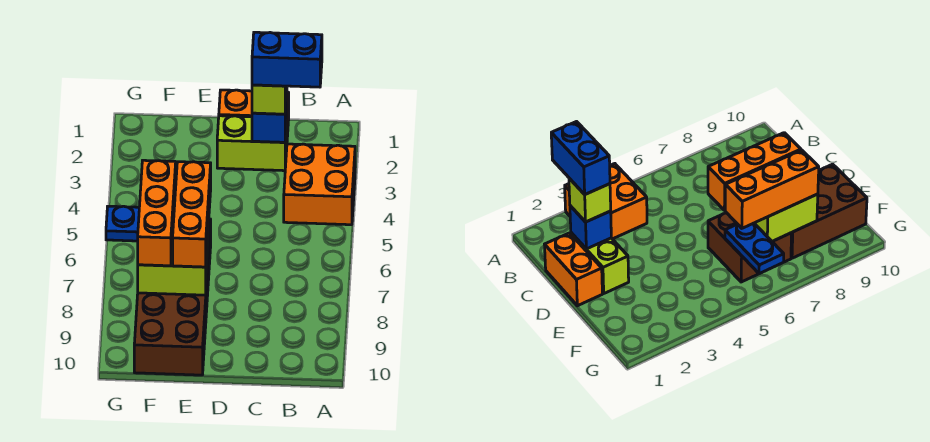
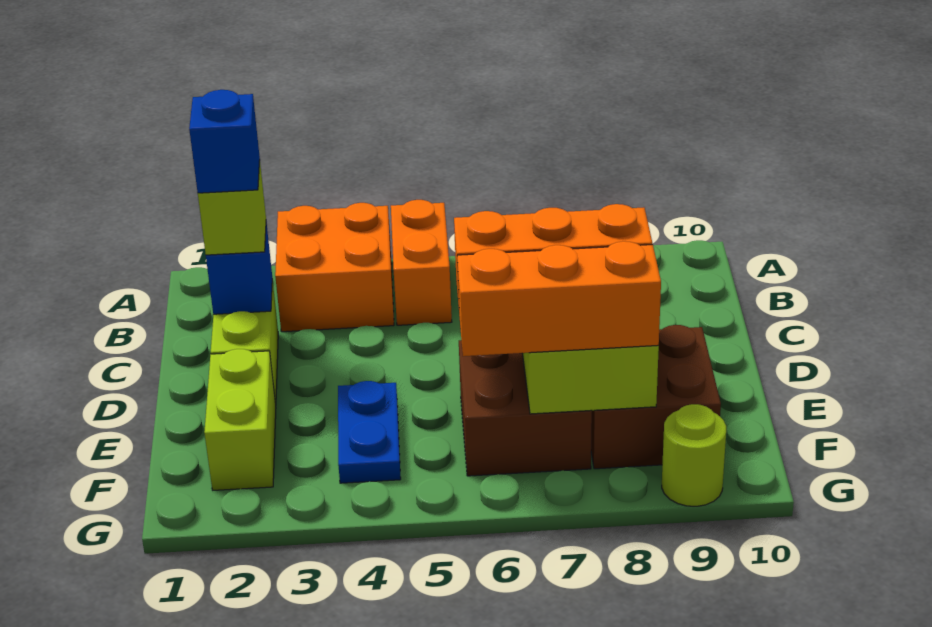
blue 1x2 brick [252,32,322,87] -> blue 1x1 brick [189,90,260,193]
orange 1x2 brick [219,90,289,137] -> orange 1x2 brick moved to [391,200,452,325]
none -> lime 1x2 brick [204,349,276,490]
brown 2x3 brick [134,284,207,375] -> brown 2x2 brick [591,325,721,469]
blue 1x2 plate [106,206,139,241] -> blue 1x2 plate moved to [338,381,401,483]
none -> lime 1x1 round brick [662,404,726,506]

